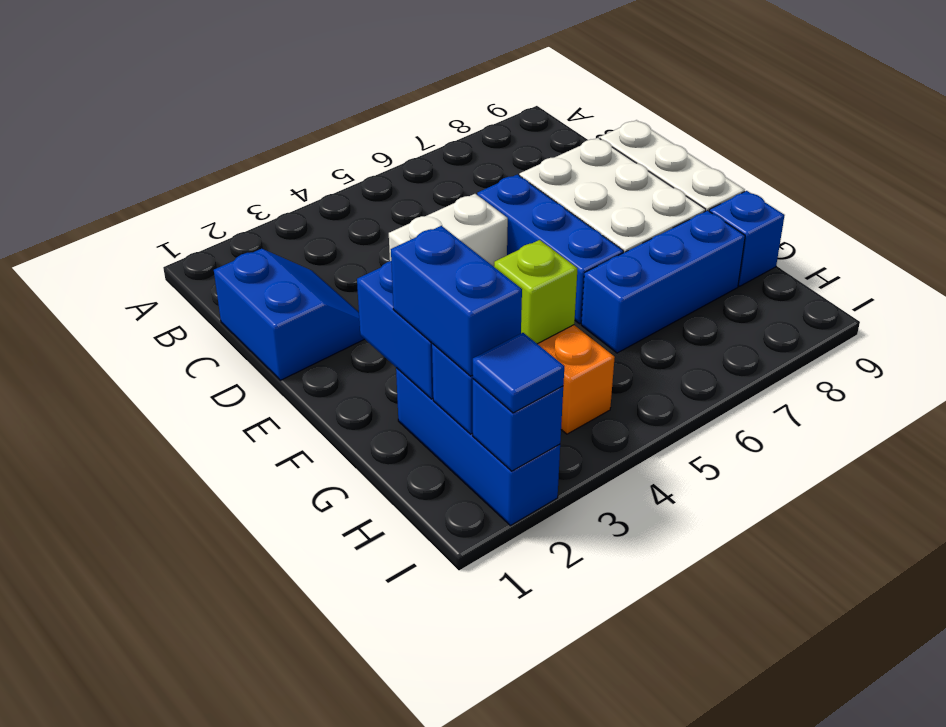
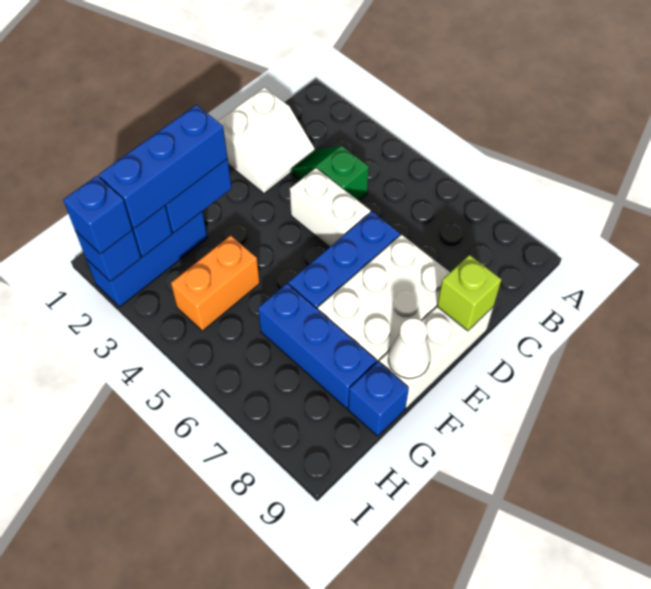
blue 2x2 slope [214,249,364,380] -> white 2x2 slope [218,87,315,193]
none -> green 1x2 slope [292,146,369,201]
none -> white 1x1 cone [388,318,430,378]
blue 1x2 brick [391,226,522,376] -> blue 1x3 brick [99,105,228,229]
lime 1x1 brick [494,240,578,344] -> lime 1x1 brick moved to [437,255,502,331]
blue 1x1 tile [473,333,564,413] -> blue 1x1 brick [63,176,132,254]

